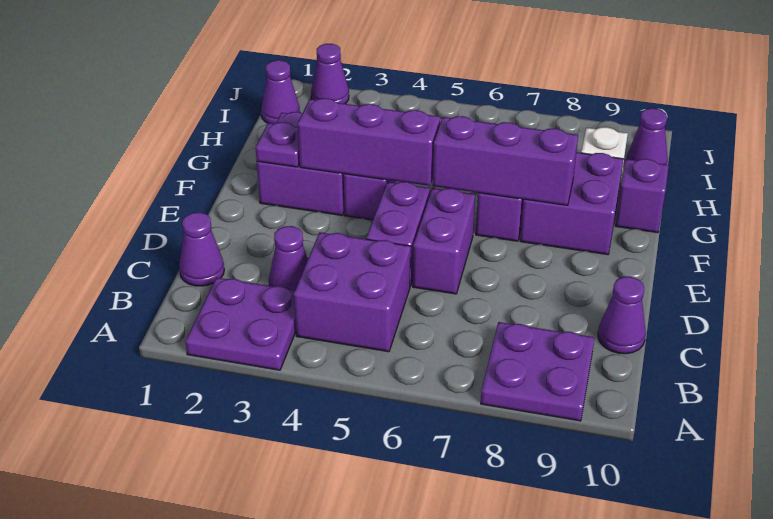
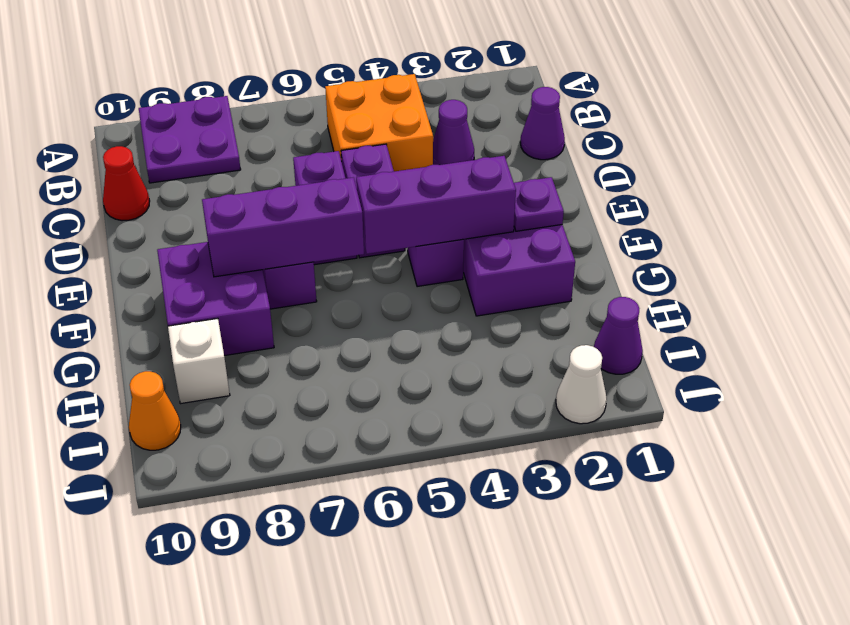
purple 2x2 plate [185,278,296,370] -> none
purple 2x2 brick [294,232,410,352] -> orange 2x2 brick [325,74,433,172]
purple 1x1 cone [598,277,646,354] -> red 1x1 cone [103,146,150,221]
purple 1x1 brick [616,159,669,233] -> none
purple 1x1 cone [627,108,668,165] -> orange 1x1 cone [129,371,181,450]
purple 1x1 cone [311,44,349,104] -> white 1x1 cone [556,345,607,424]

